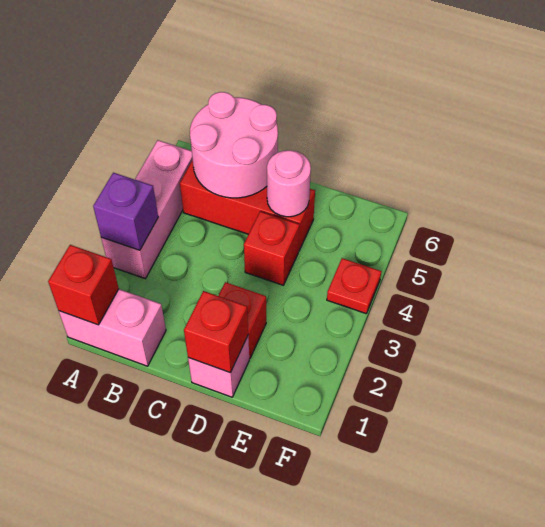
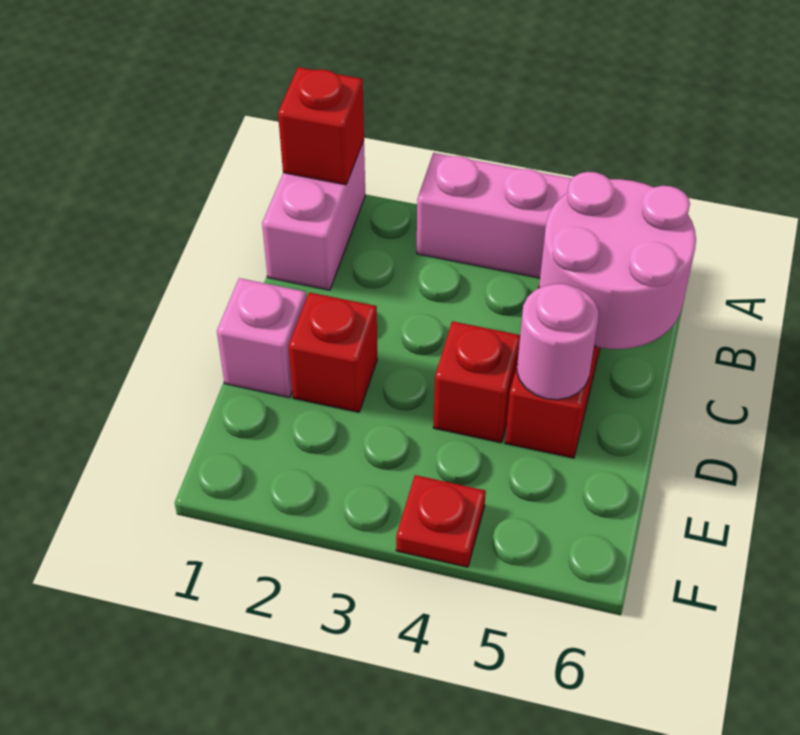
purple 1x1 brick [93,173,158,250] -> none
red 1x1 brick [184,291,248,373] -> none

